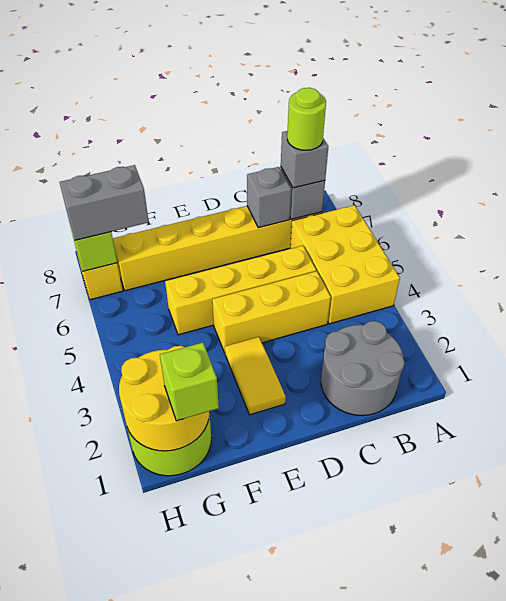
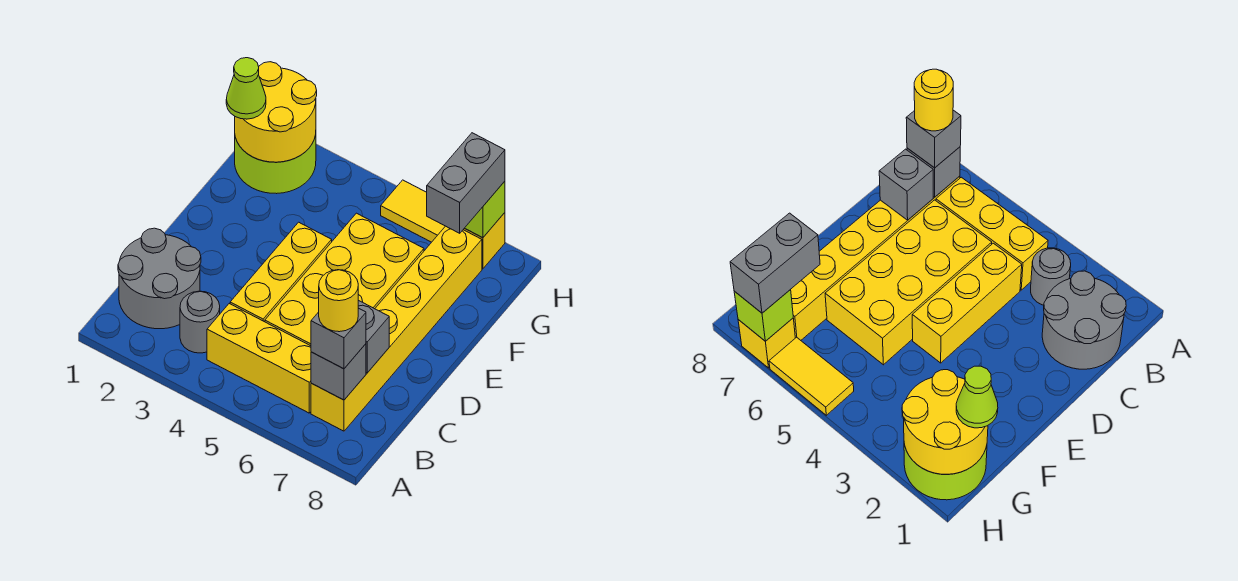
yellow 2x3 brick [290,205,400,324] -> yellow 1x3 brick [207,304,311,413]
none -> grey 1x1 round brick [180,291,220,353]
lime 1x1 round brick [287,88,326,150] -> yellow 1x1 round brick [319,270,358,332]
yellow 1x4 brick [165,246,316,335] -> yellow 2x4 brick [265,213,424,346]
yellow 1x2 tile [225,337,285,415] -> yellow 1x2 tile moved to [381,180,445,242]
lime 1x1 brick [160,342,219,421] -> lime 1x1 cone [226,58,266,119]

